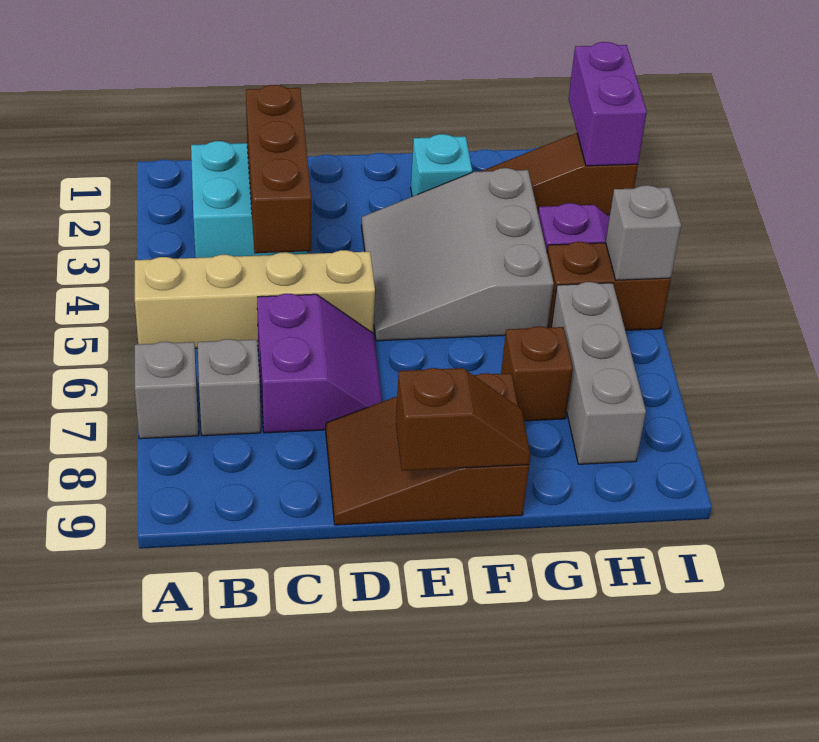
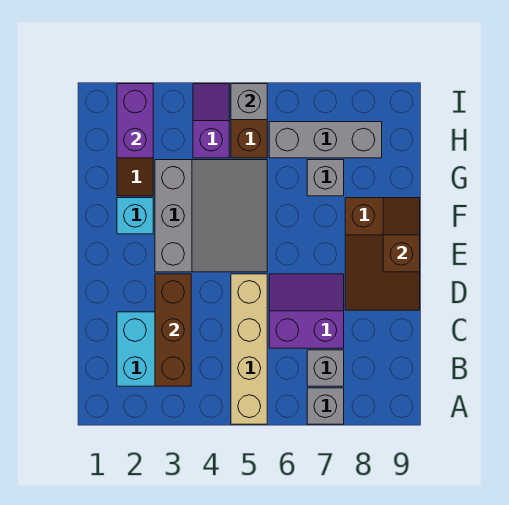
brown 1x3 brick [246,85,311,253] -> brown 1x3 brick turned to [155,274,191,386]
grey 3x3 slope [361,168,554,341] -> grey 3x3 slope turned to [155,160,267,272]
brown 1x1 brick [501,326,573,421] -> grey 1x1 brick [307,160,344,196]
purple 1x2 brick [568,42,647,166] -> purple 1x2 brick turned to [117,84,153,158]

